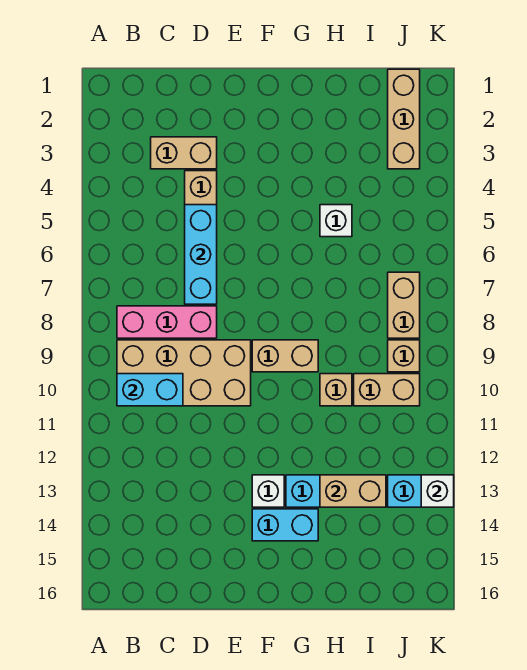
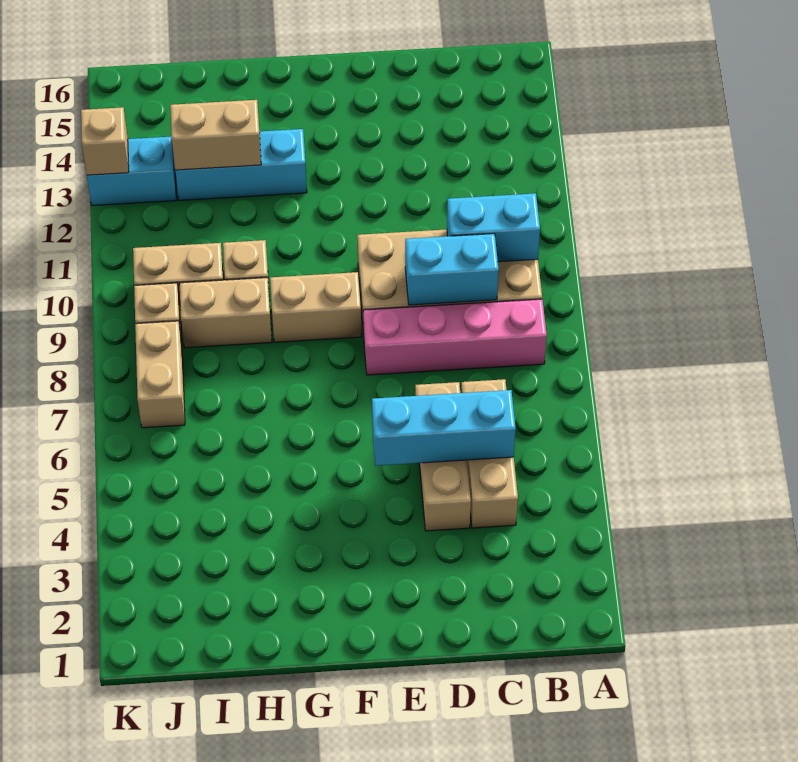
pink 1x3 brick [117,306,217,338] -> pink 1x4 brick [363,299,547,375]
tan 1x2 brick [151,137,217,169] -> tan 1x2 brick moved to [180,278,272,348]
cyan 1x3 brick [185,205,217,304] -> cyan 1x3 brick turned to [372,390,516,466]
white 1x1 brick [252,475,284,507] -> none
cyan 1x2 brick [252,509,318,541] -> cyan 1x2 brick moved to [405,234,499,305]
white 1x1 brick [320,205,352,237] -> none
tan 1x3 brick [388,69,420,169] -> tan 1x3 brick moved to [461,379,518,528]
white 1x1 brick [421,475,454,507] -> tan 1x1 brick [81,107,129,175]

